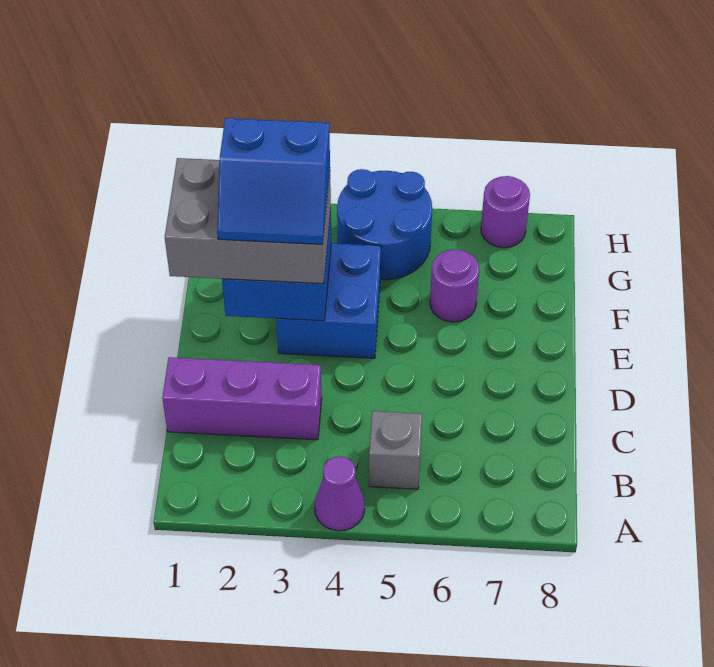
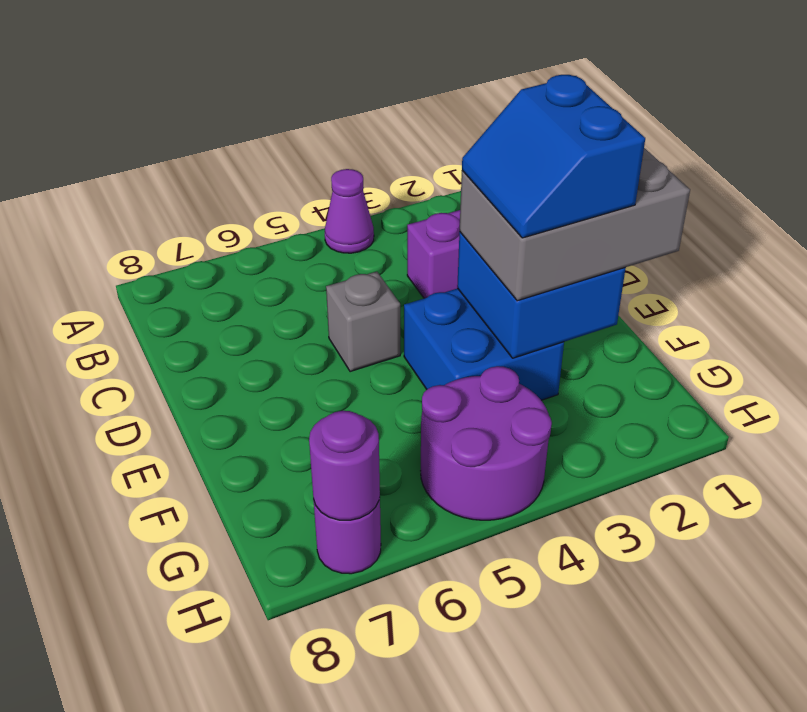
grey 1x1 brick [369,411,422,489] -> grey 1x1 brick moved to [326,272,400,372]
blue 2x2 slope [217,118,330,244] -> blue 2x2 slope turned to [462,75,645,238]
purple 1x1 round brick [430,249,479,322] -> purple 1x1 round brick moved to [309,411,380,520]
blue 2x2 round brick [337,169,432,280] -> purple 2x2 round brick [421,366,552,520]

